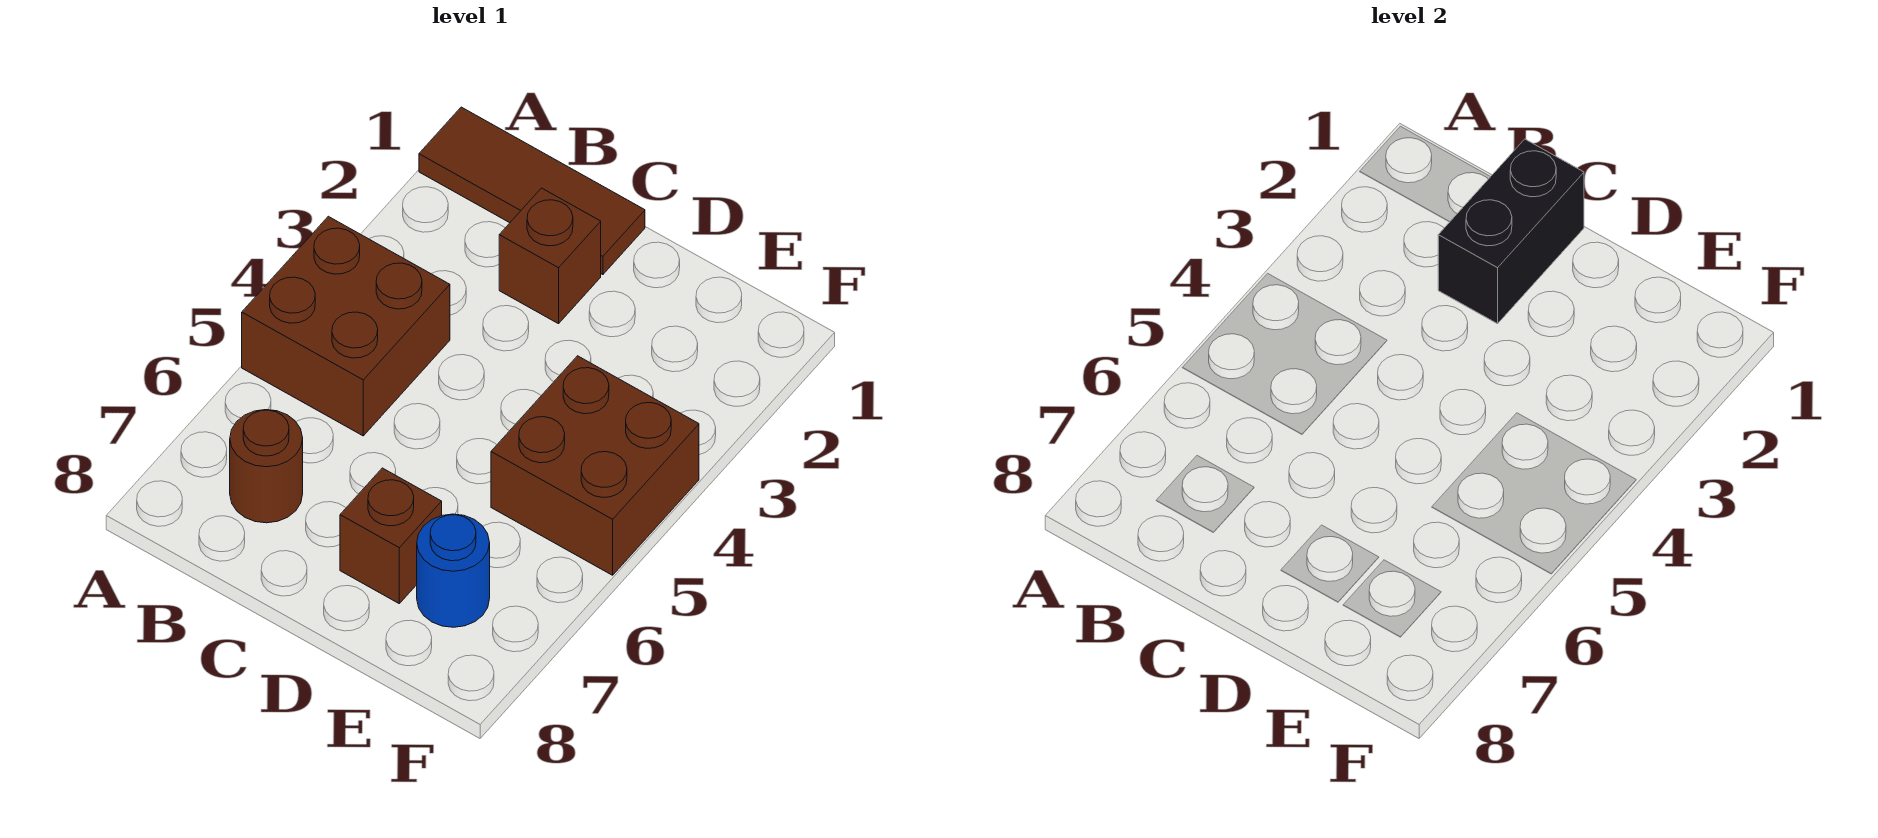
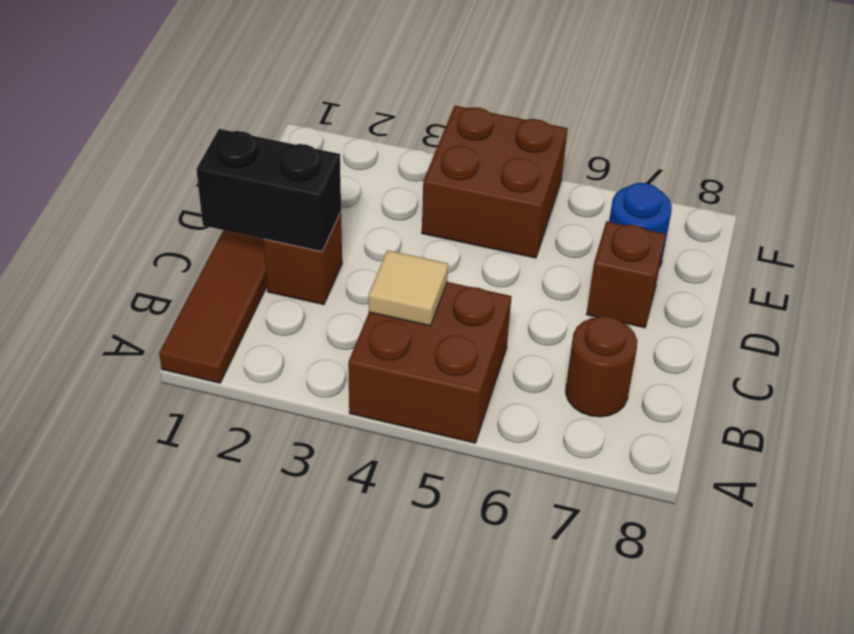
none -> tan 1x1 tile [369,250,448,326]

